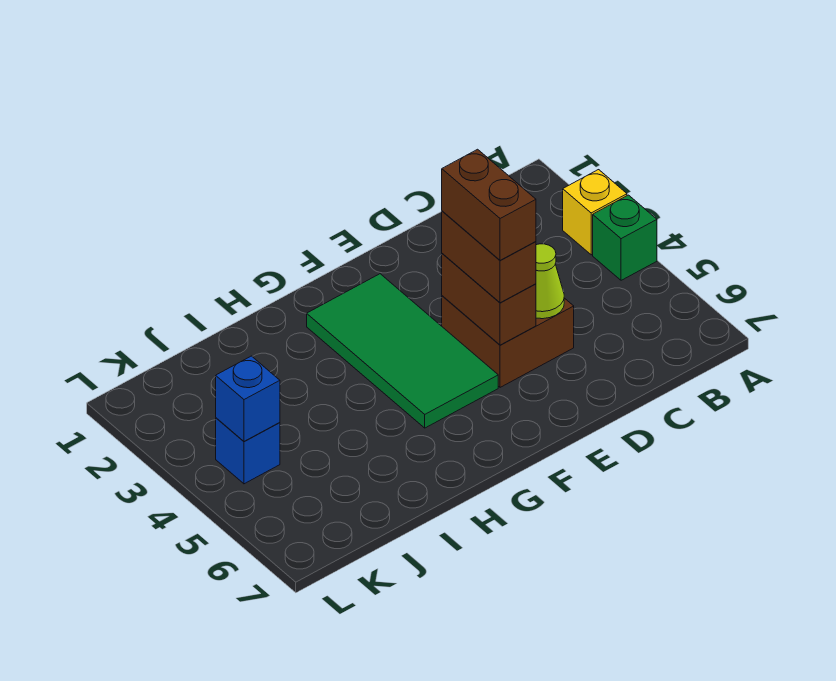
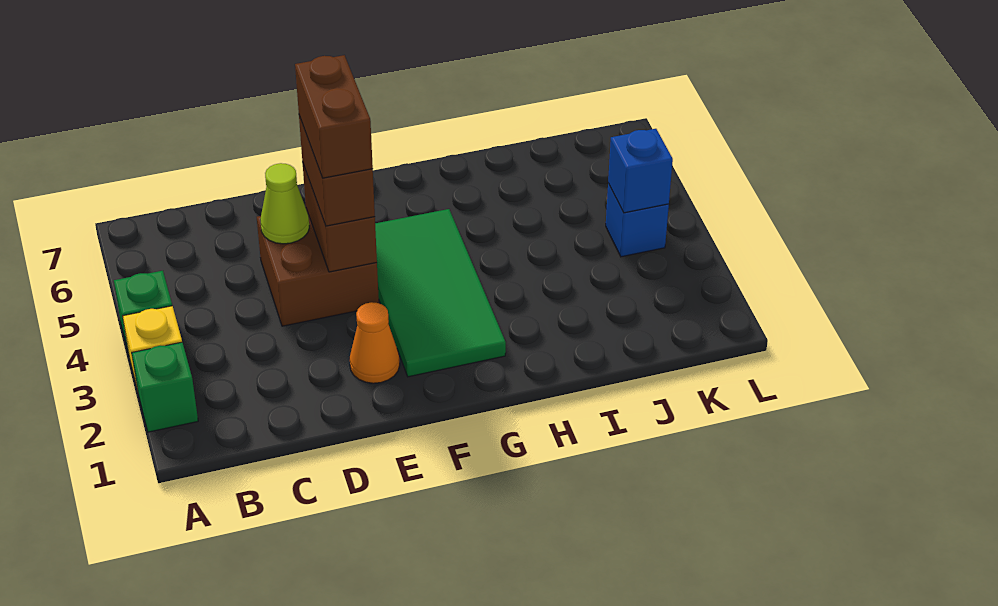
none -> green 1x1 brick [132,342,198,432]
none -> orange 1x1 cone [350,302,400,383]

